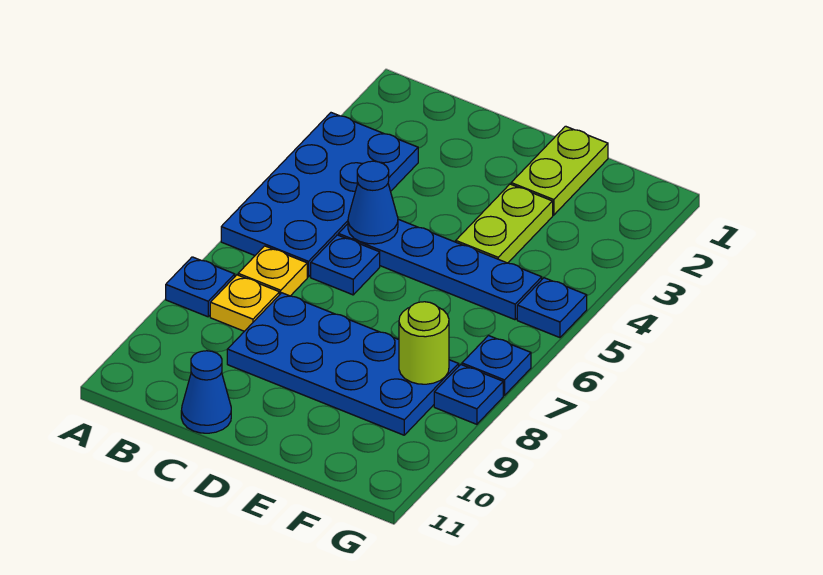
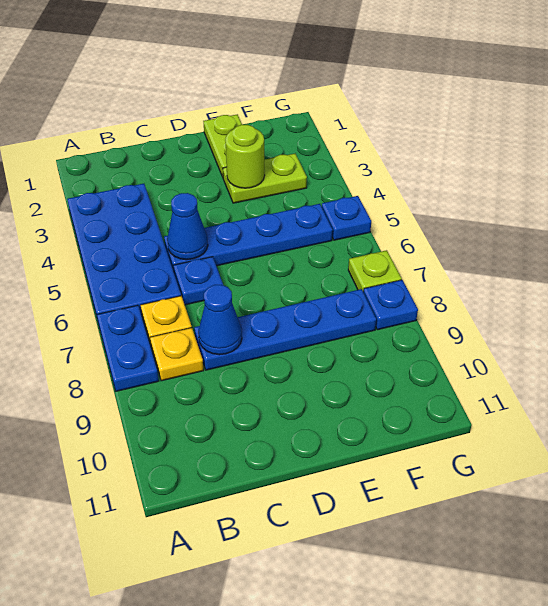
blue 1x1 plate [166,257,235,317] -> blue 1x2 plate [97,305,159,391]
blue 2x4 plate [227,293,459,435] -> blue 1x4 plate [194,289,376,370]
blue 1x1 cone [181,351,231,433] -> blue 1x1 cone moved to [198,285,242,355]
lime 1x2 plate [456,184,553,263] -> lime 1x2 plate turned to [223,154,307,203]
lime 1x1 round brick [399,302,449,384] -> lime 1x1 round brick moved to [225,124,265,188]
blue 1x1 plate [462,336,531,395] -> lime 1x1 plate [348,250,402,291]

